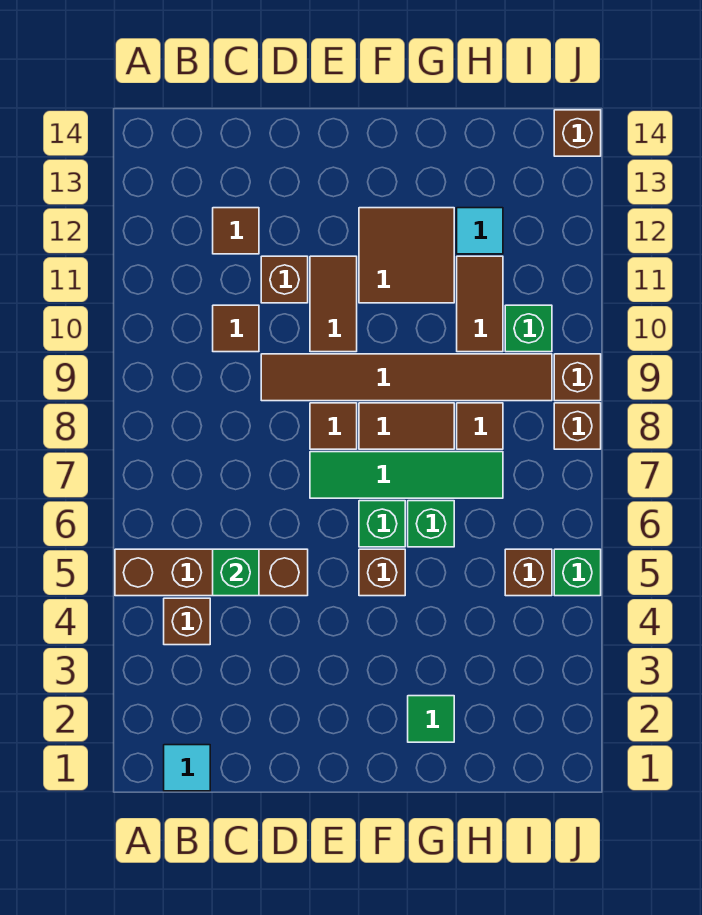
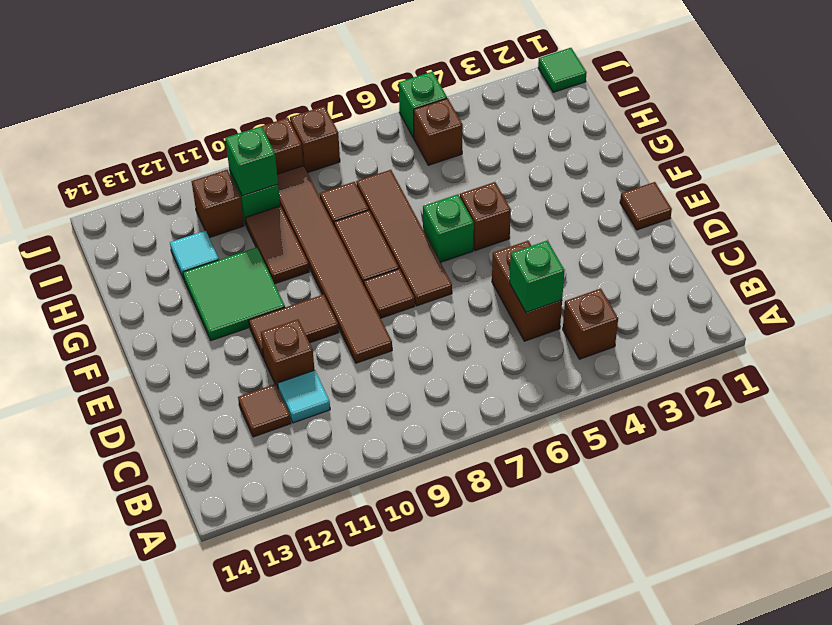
brown 1x4 brick [115,549,308,596] -> brown 1x2 brick [492,241,562,341]
cyan 1x1 tile [164,745,210,791] -> cyan 1x1 tile moved to [278,370,330,423]
brown 1x1 tile [213,305,259,352] -> brown 1x1 tile moved to [620,182,672,230]
green 1x4 tile [310,452,503,498] -> brown 1x4 tile [356,170,452,306]
brown 2x2 tile [359,208,454,303] -> green 2x2 tile [183,247,285,341]
green 1x1 tile [408,696,454,742] -> green 1x1 tile moved to [538,48,587,92]
green 1x1 brick [408,501,454,547] -> green 1x1 brick moved to [225,126,278,196]
brown 1x2 tile [457,256,503,352] -> brown 1x2 tile turned to [245,206,309,284]
brown 1x1 brick [554,110,601,156] -> brown 1x1 brick moved to [192,170,244,238]

